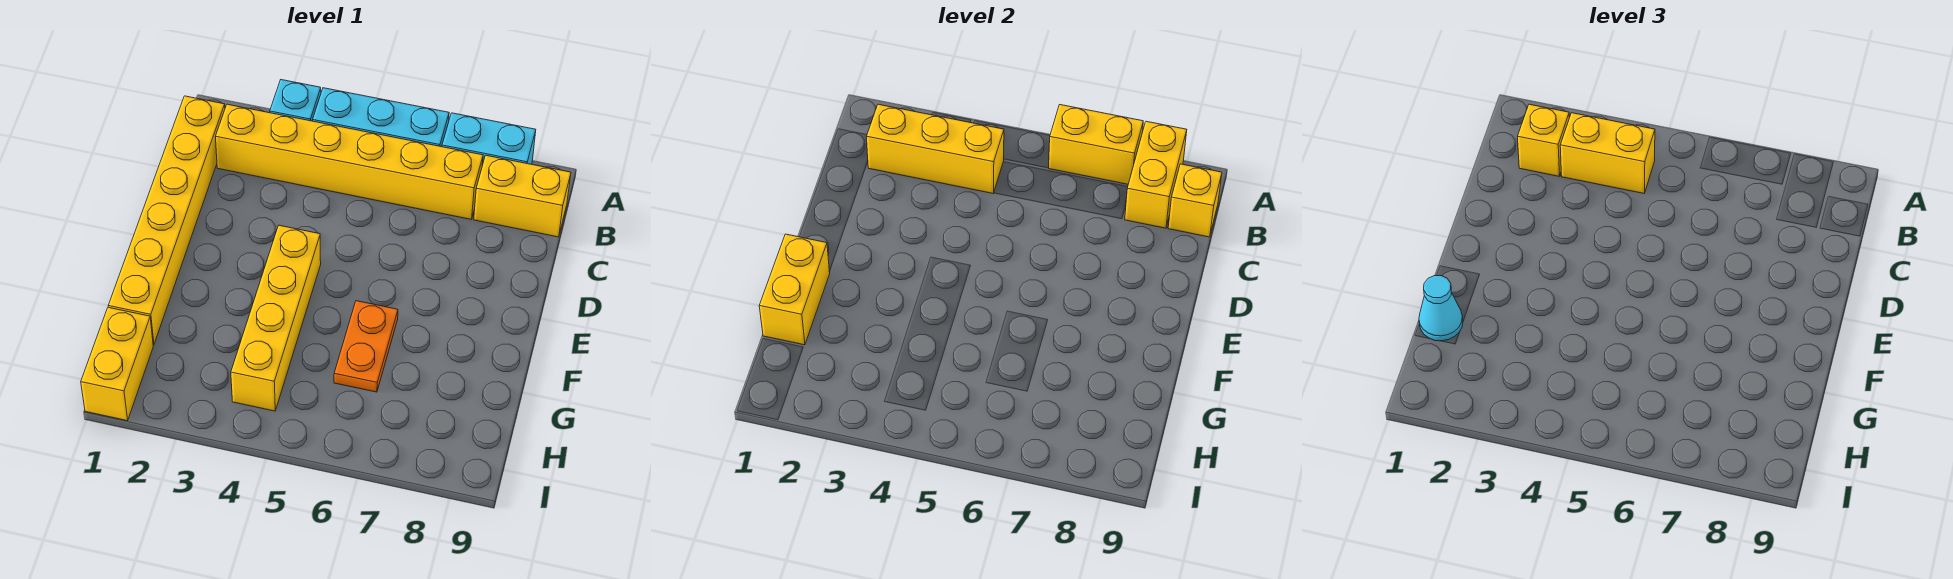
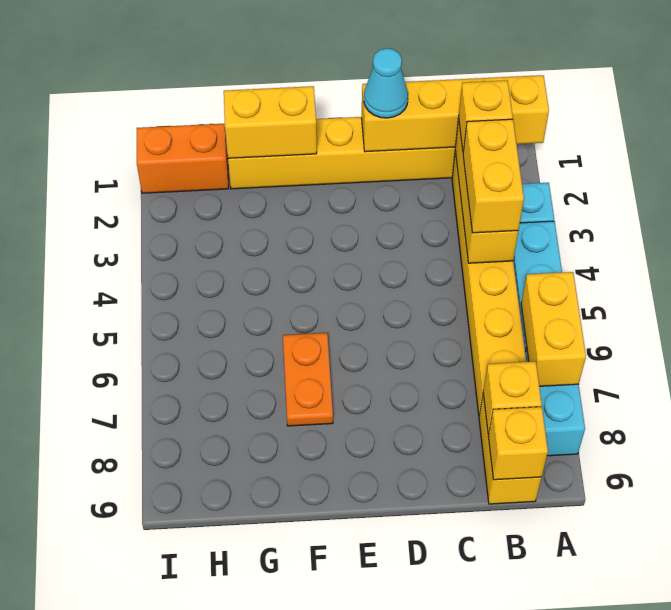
yellow 1x2 brick [1125,121,1187,228] -> yellow 1x1 brick [483,361,542,434]
yellow 1x4 brick [231,225,321,411] -> yellow 1x4 brick moved to [362,75,549,152]
orange 1x2 plate [334,301,398,392] -> orange 1x2 plate turned to [283,333,333,426]
cyan 1x1 cone [1419,276,1463,341] -> cyan 1x1 cone moved to [364,48,408,118]
yellow 1x2 brick [81,307,153,421] -> orange 1x2 brick [137,124,229,193]

